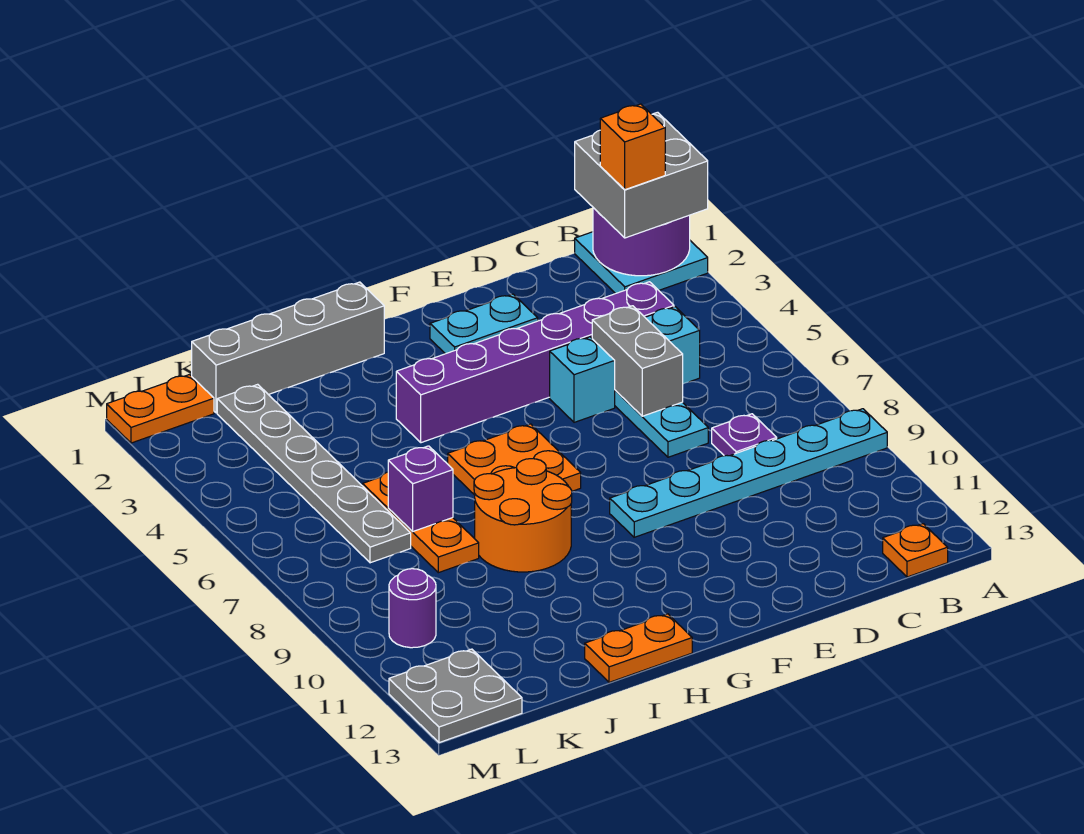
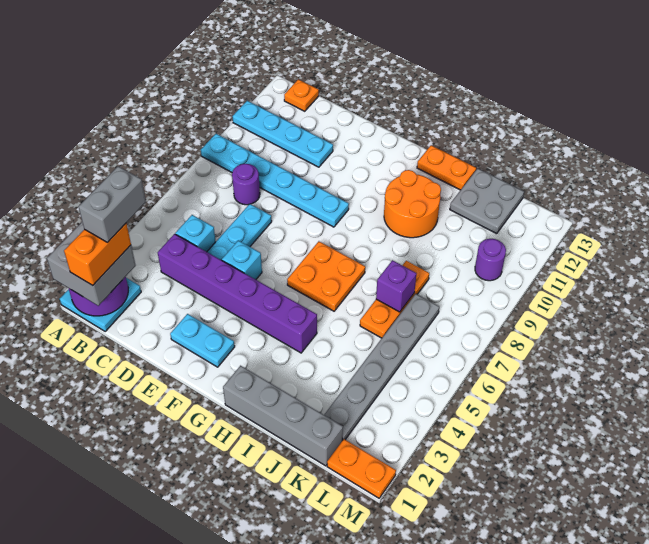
none -> cyan 1x4 plate [232,101,333,167]
orange 1x1 brick [600,104,665,190] -> orange 1x2 brick [64,223,131,285]
purple 1x1 plate [712,414,777,456] -> purple 1x1 round brick [232,164,260,205]
grey 1x2 brick [592,306,683,416] -> grey 1x2 brick moved to [79,166,146,242]
orange 2x2 round brick [474,459,572,572] -> orange 2x2 round brick moved to [384,170,441,238]
grey 2x2 plate [389,649,522,743] -> grey 2x2 plate moved to [450,168,524,234]

